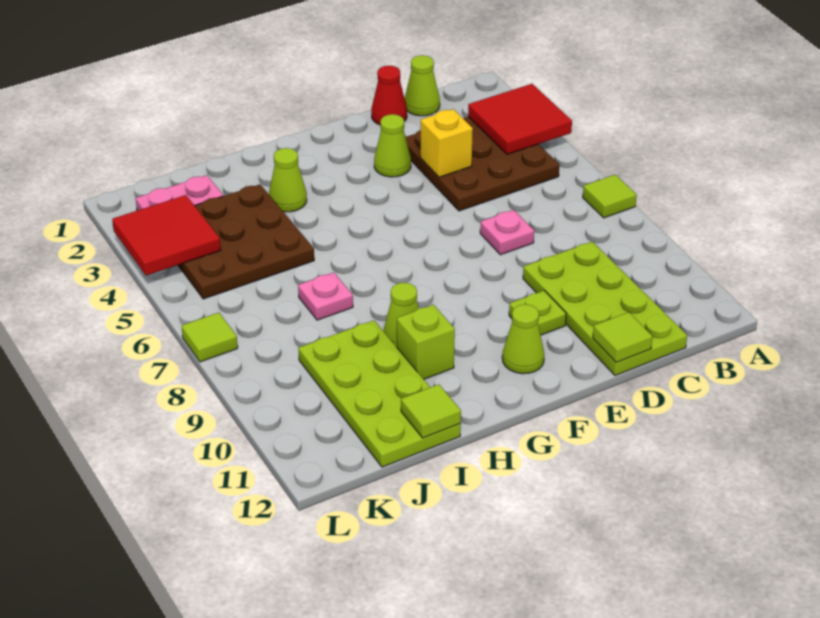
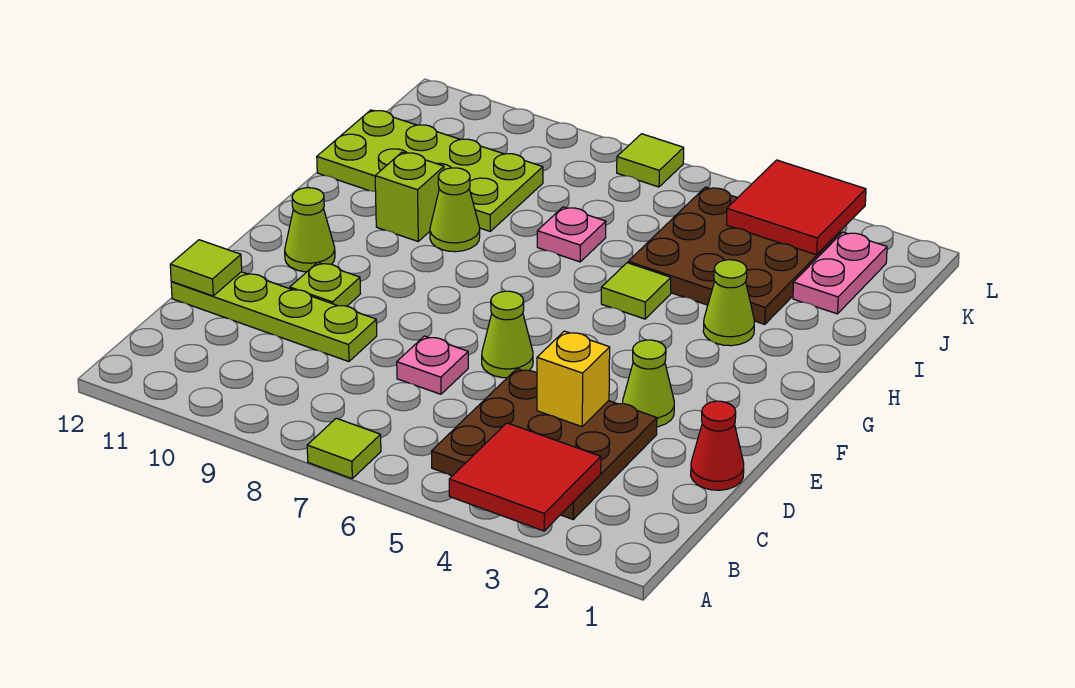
lime 1x1 cone [404,55,440,116] -> lime 1x1 cone moved to [482,291,533,378]
lime 2x4 plate [523,242,687,375] -> lime 1x4 plate [171,272,377,362]
lime 1x1 tile [401,384,461,438] -> lime 1x1 tile moved to [601,263,671,319]

